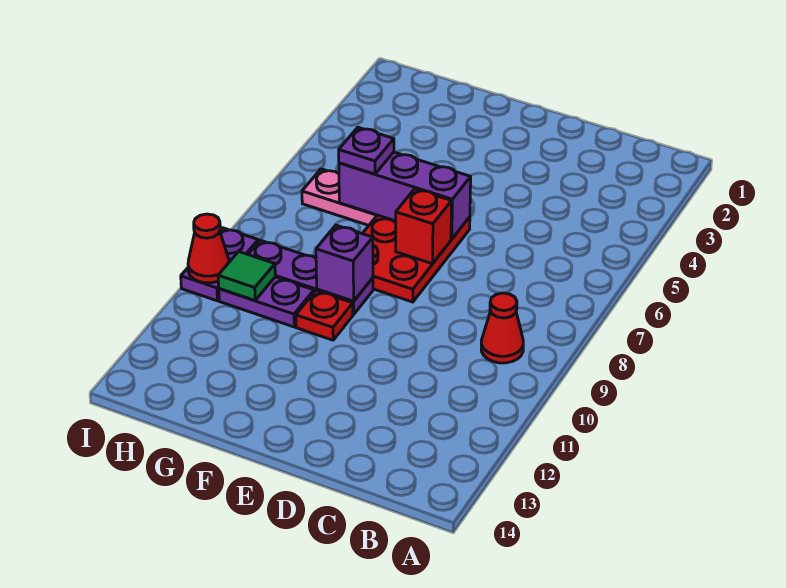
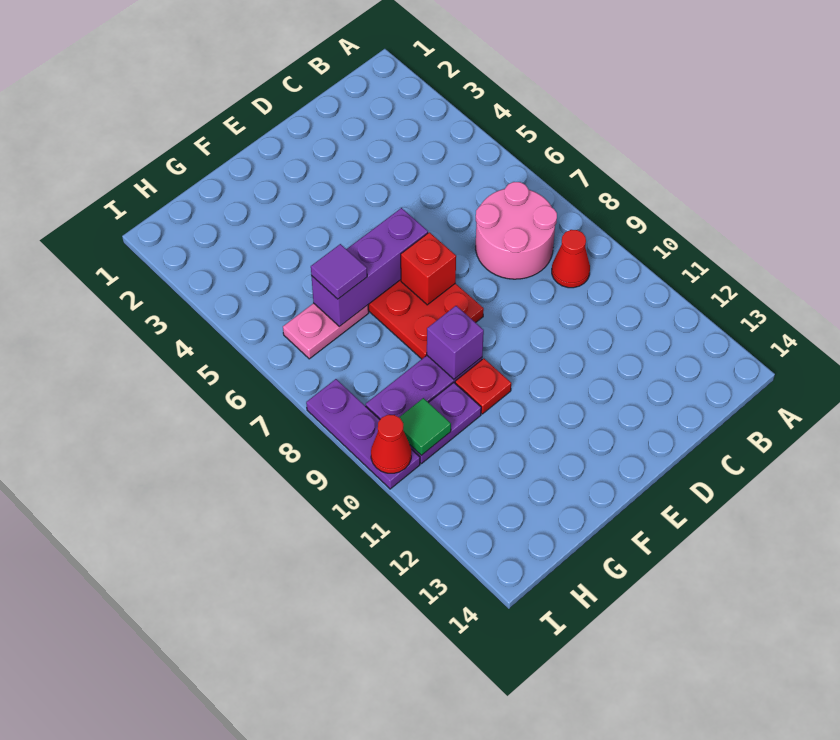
none -> pink 2x2 round brick [476,182,557,279]
purple 1x1 plate [339,127,394,174] -> purple 1x1 tile [311,244,367,299]
purple 1x2 plate [181,228,258,301] -> purple 1x3 plate [306,379,420,489]

